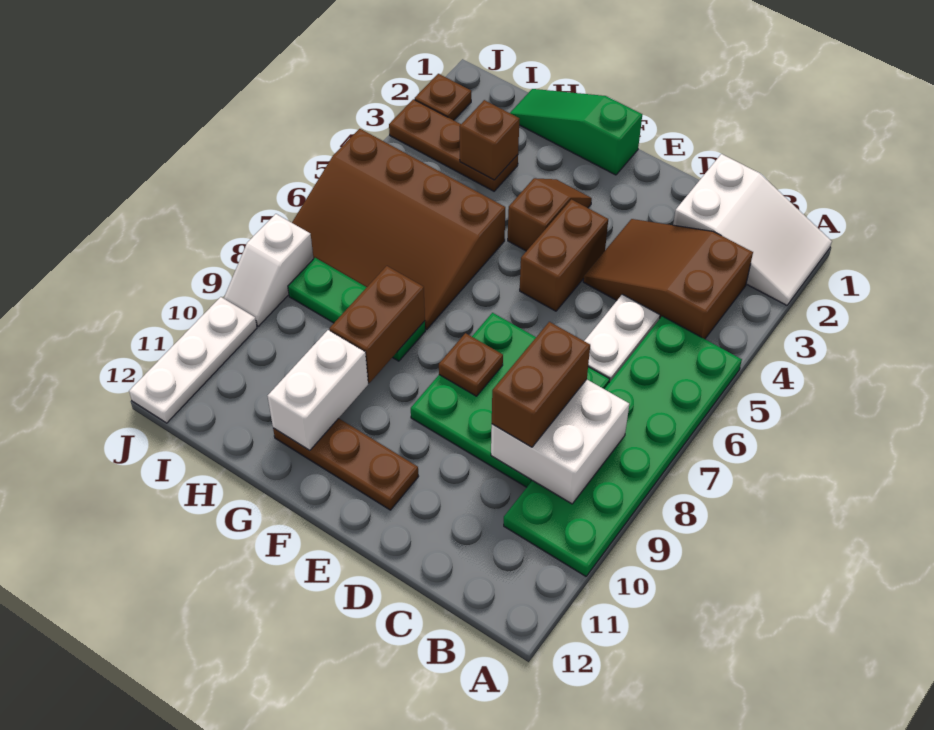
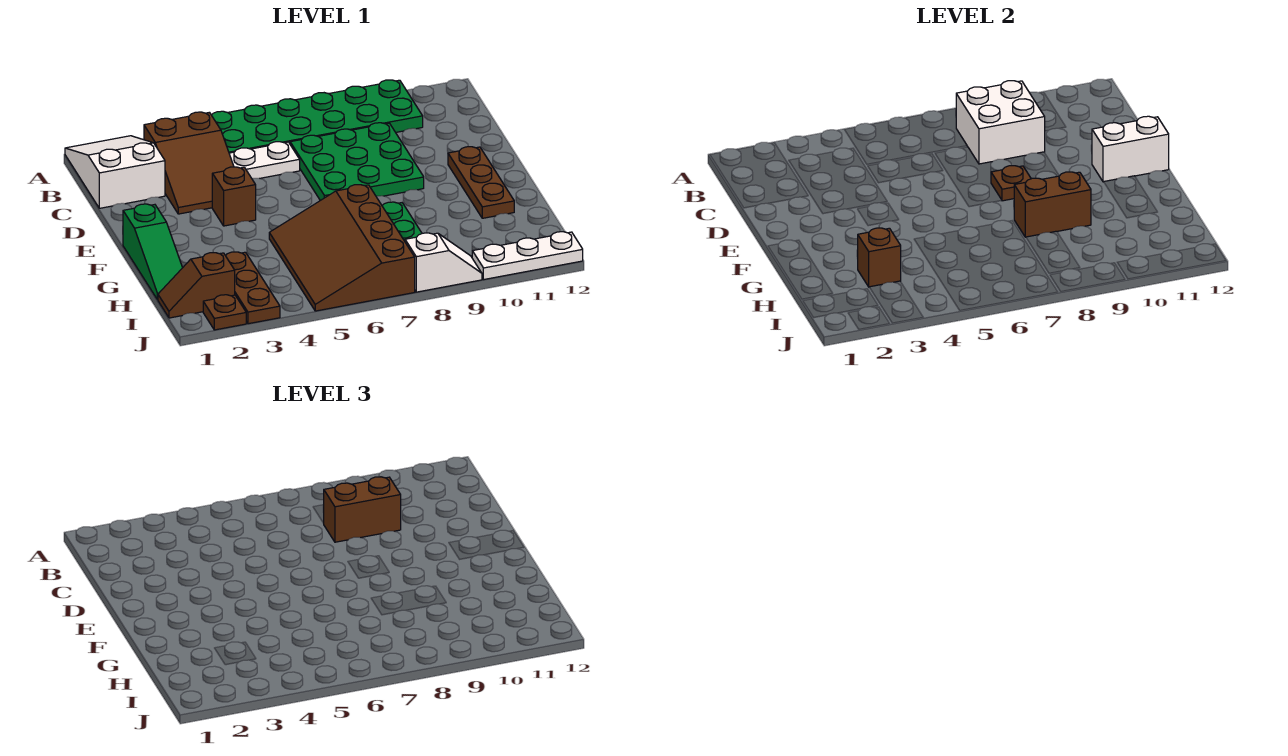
brown 1x2 brick [520,200,608,311] -> brown 1x1 brick [212,167,256,226]
brown 1x2 slope [508,178,592,251] -> brown 1x2 slope moved to [158,253,235,318]
brown 3x4 slope [292,129,505,330] -> brown 3x4 slope turned to [269,185,415,311]
white 1x2 brick [267,330,368,451] -> white 1x2 brick moved to [1092,116,1169,182]

